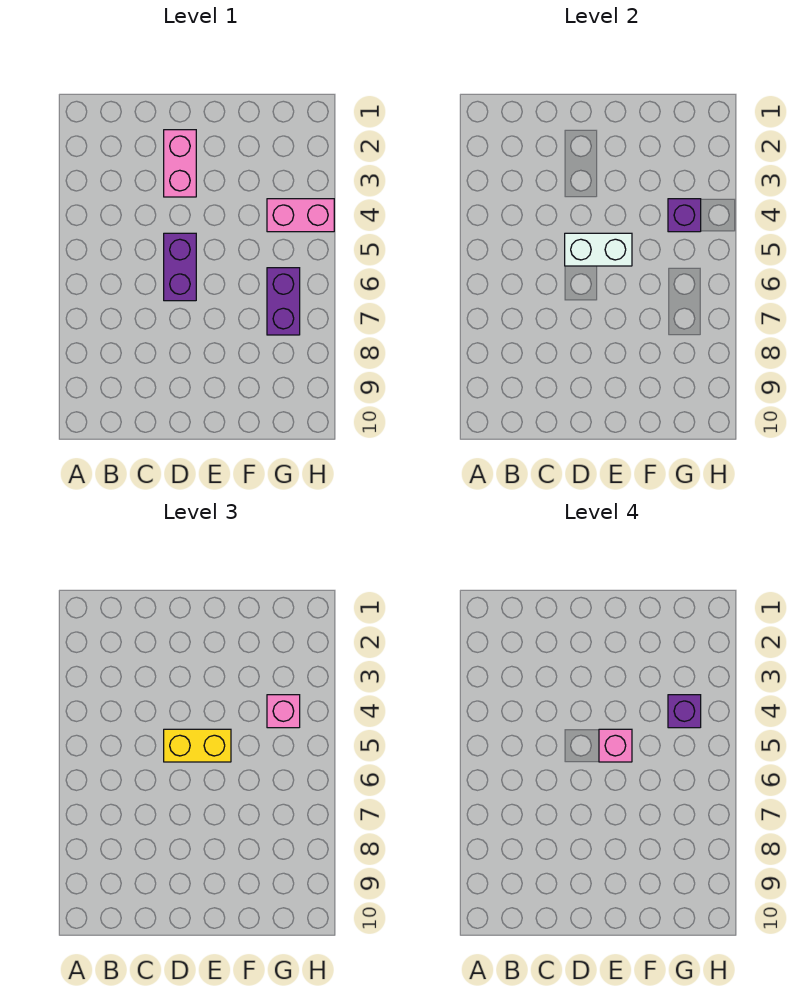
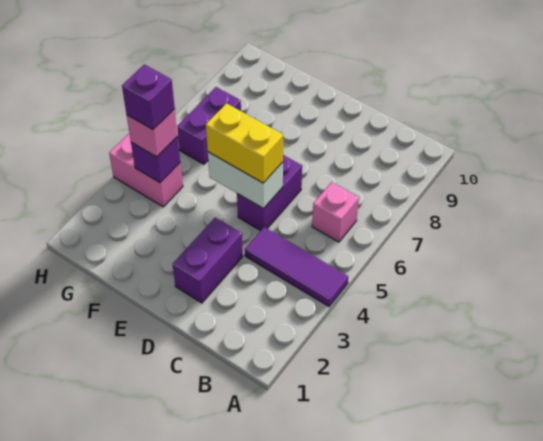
none -> purple 1x3 tile [245,227,348,306]
pink 1x2 brick [164,130,196,197] -> purple 1x2 brick [173,218,243,303]
pink 1x1 brick [599,729,632,762] -> pink 1x1 brick moved to [312,182,359,242]

